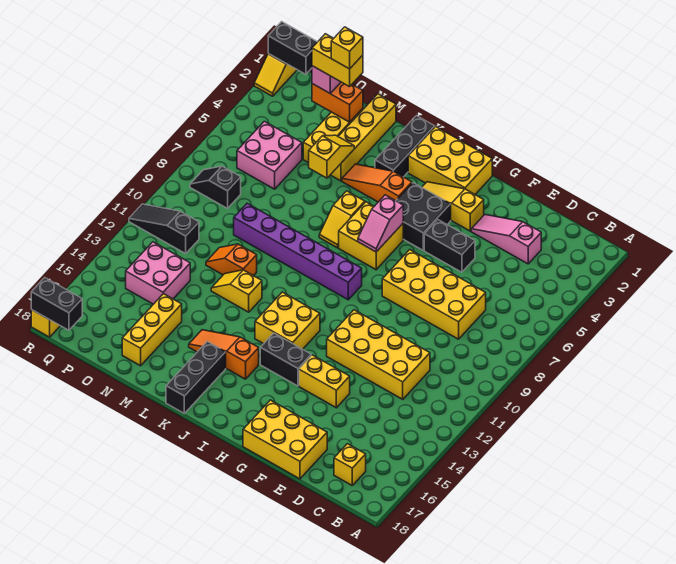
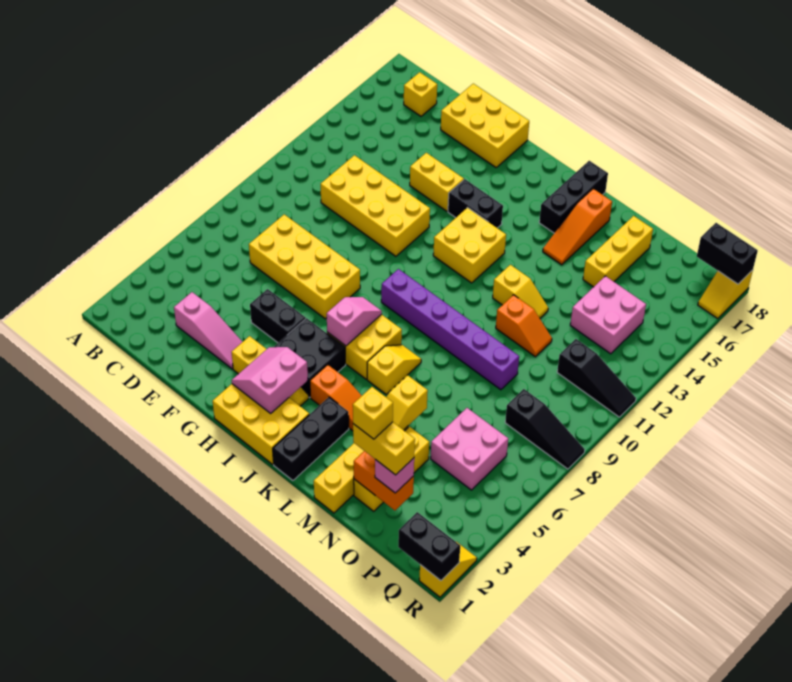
none -> pink 2x2 slope [232,347,308,413]
orange 1x3 slope [189,330,259,379] -> orange 1x3 slope turned to [543,189,612,265]
black 1x2 slope [190,166,241,208] -> black 1x3 slope [505,389,585,469]

